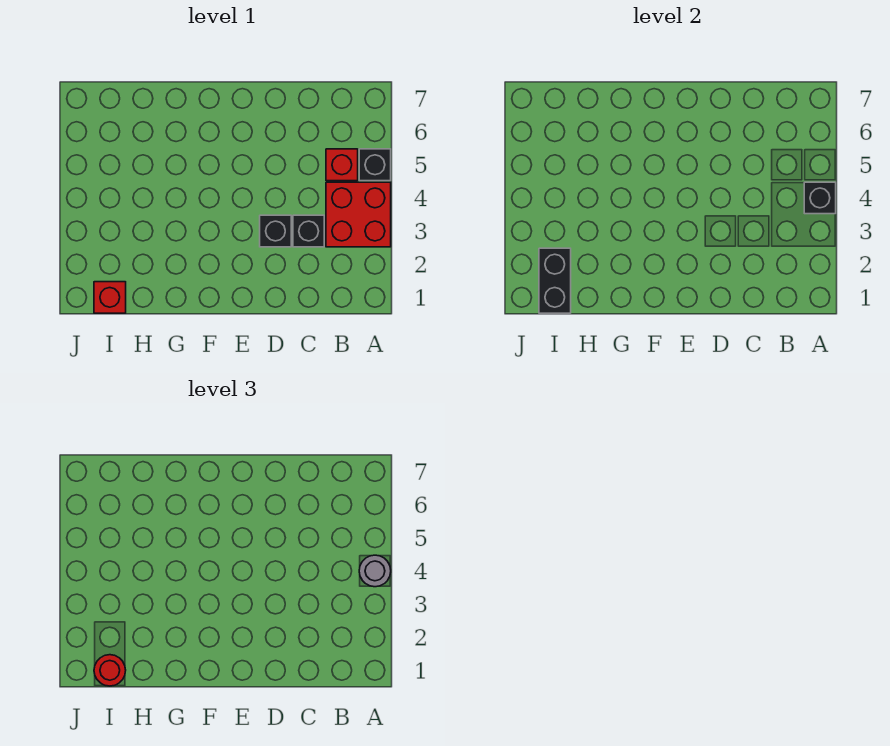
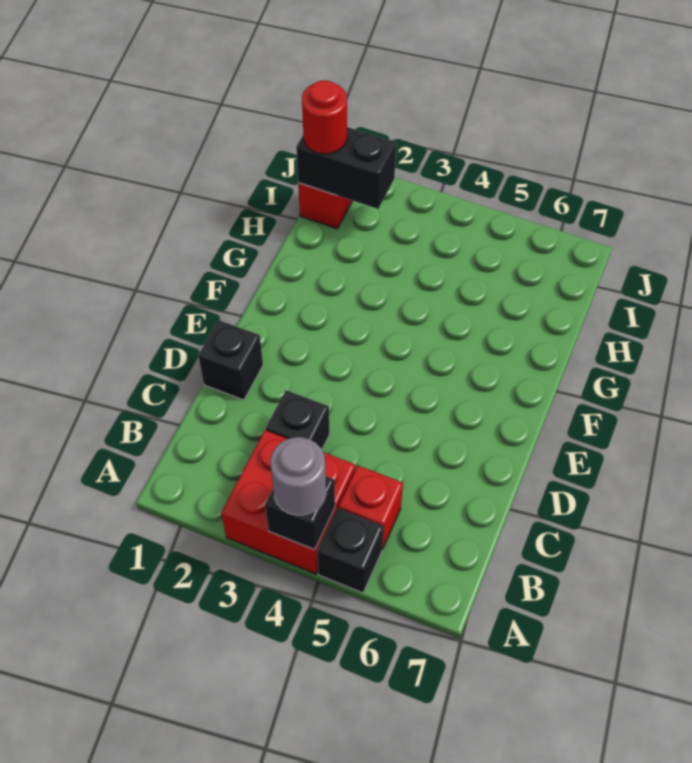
black 1x1 brick [260,215,291,247] -> black 1x1 brick moved to [198,320,263,400]

